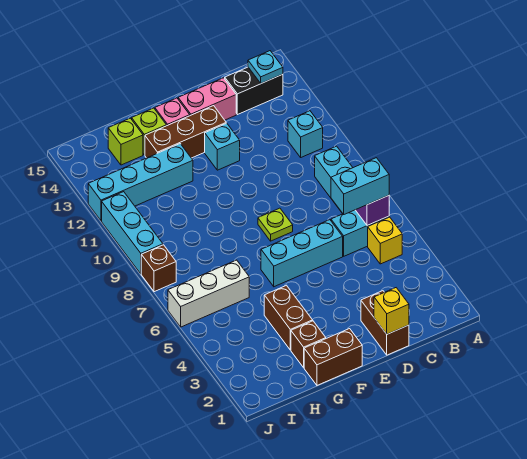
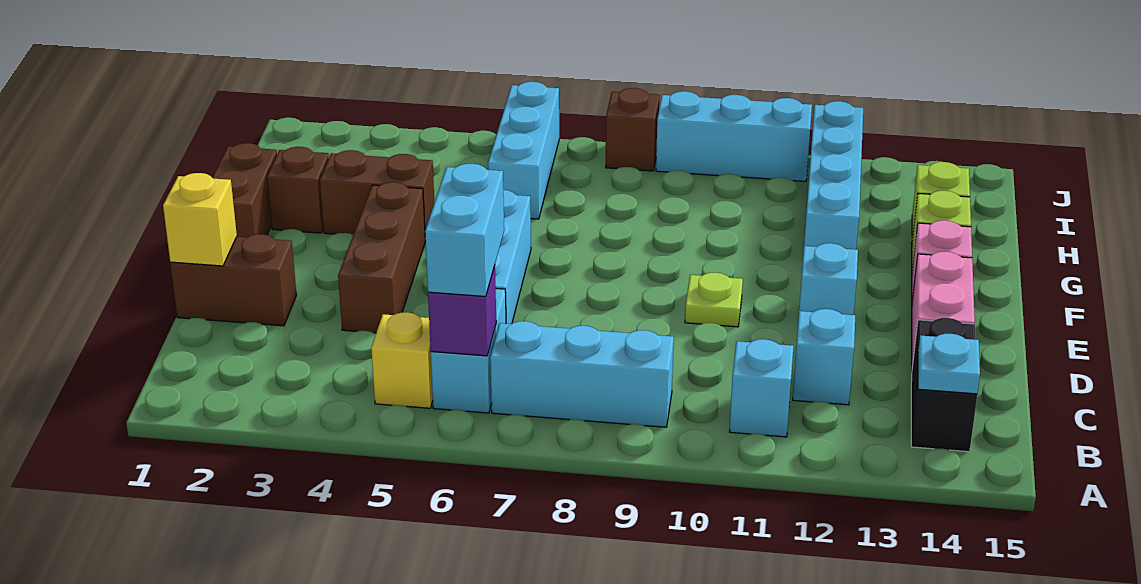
none -> cyan 1x1 brick [793,309,855,405]
lime 1x1 plate [258,208,293,241] -> lime 1x1 plate moved to [685,273,743,327]
brown 1x3 brick [145,106,226,158] -> brown 1x3 brick moved to [338,182,425,333]
white 1x3 brick [168,260,249,327] -> cyan 1x3 brick [488,82,559,219]

